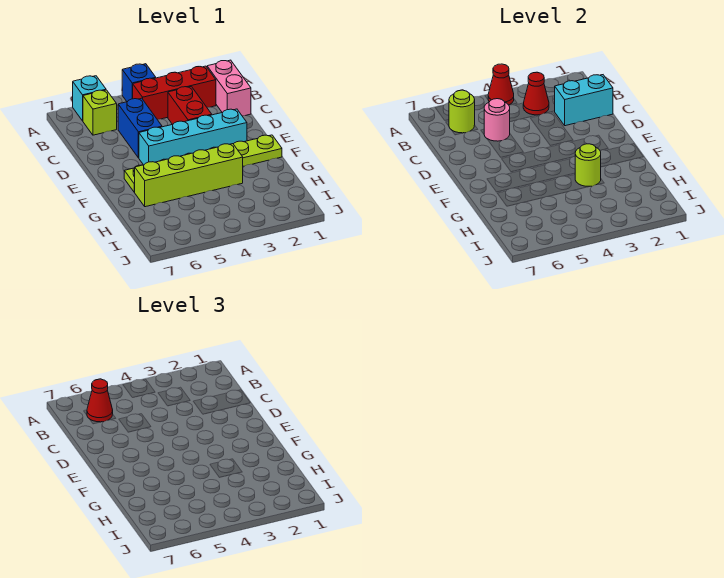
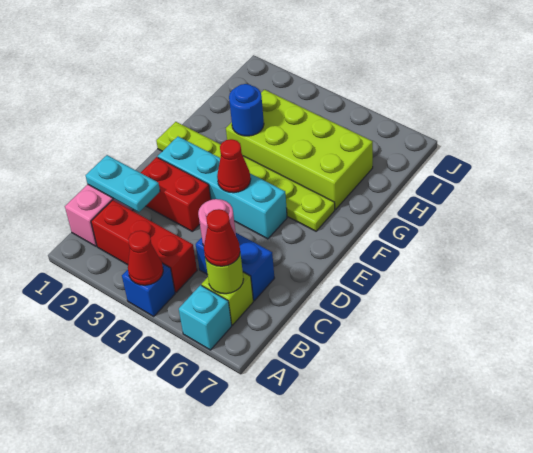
red 1x1 cone [523,72,549,115] -> red 1x1 cone moved to [217,139,251,193]
cyan 1x2 brick [555,75,613,126] -> cyan 1x2 plate [86,155,160,212]
red 1x2 brick [168,86,212,124] -> red 1x2 brick turned to [141,157,211,231]
blue 1x2 brick [118,98,162,158] -> blue 1x2 brick turned to [196,233,274,301]
lime 1x4 brick [134,144,243,207] -> lime 2x4 brick [226,90,373,209]
lime 1x1 round brick [575,144,601,186] -> blue 1x1 round brick [229,84,264,136]

